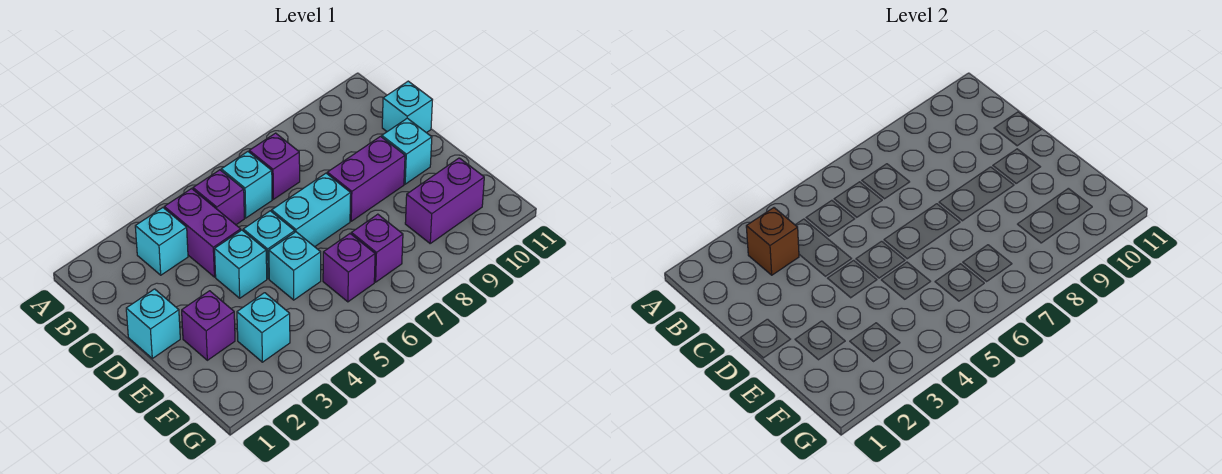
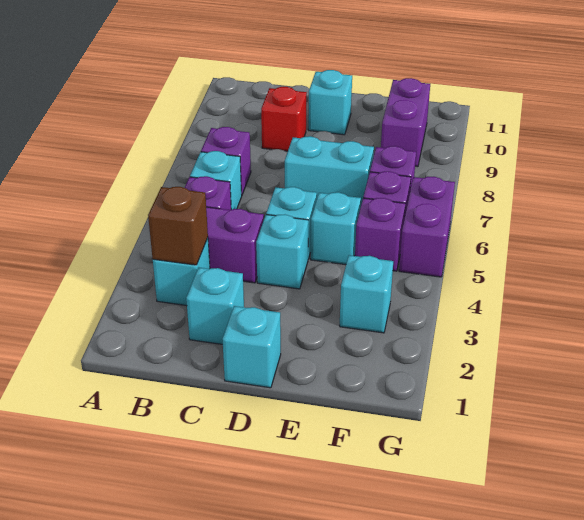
none -> red 1x1 brick [261,87,307,151]
cyan 1x1 brick [382,81,432,133] -> cyan 1x1 brick moved to [186,267,244,344]
cyan 1x2 brick [272,173,351,247] -> cyan 1x2 brick turned to [285,136,374,208]
purple 1x2 brick [327,136,405,221] -> purple 1x2 brick moved to [399,177,455,277]
purple 1x1 brick [182,291,235,360] -> purple 1x1 brick moved to [355,198,405,271]

